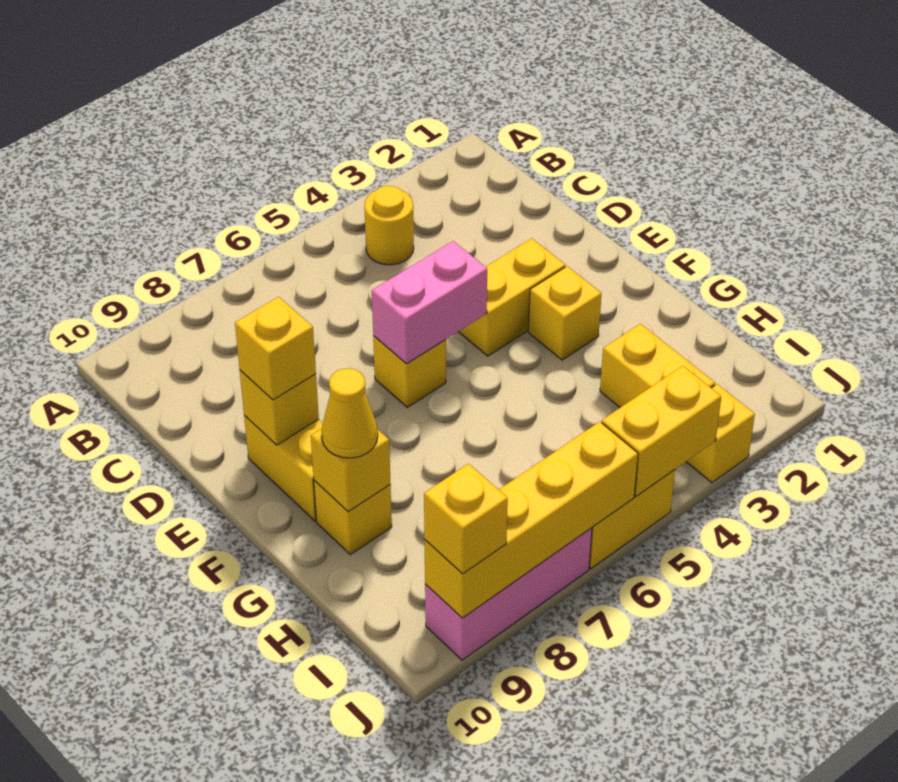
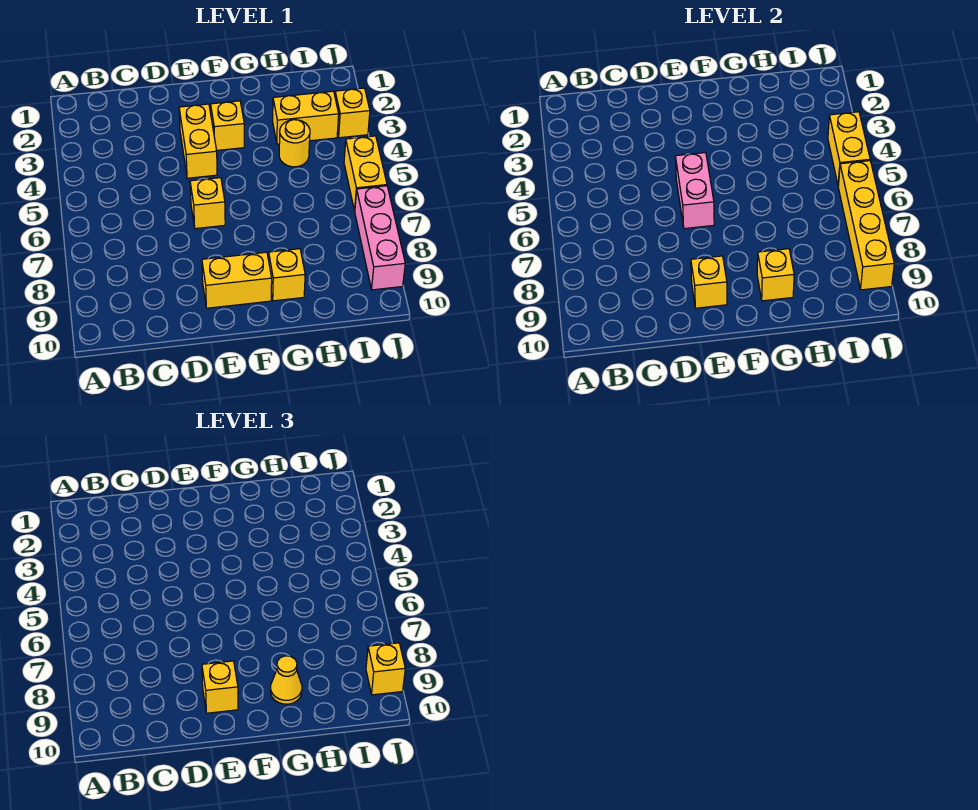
yellow 1x1 round brick [364,186,414,265] -> yellow 1x1 round brick moved to [279,120,310,167]

